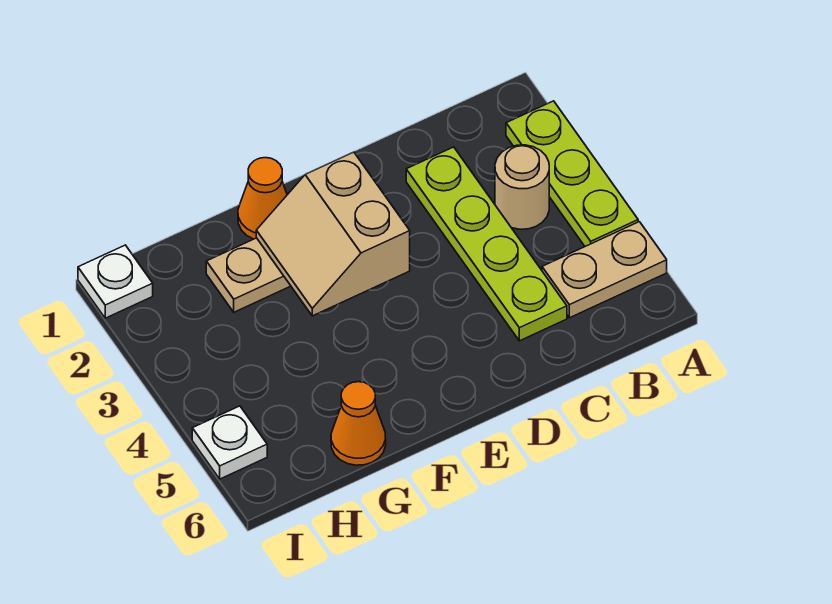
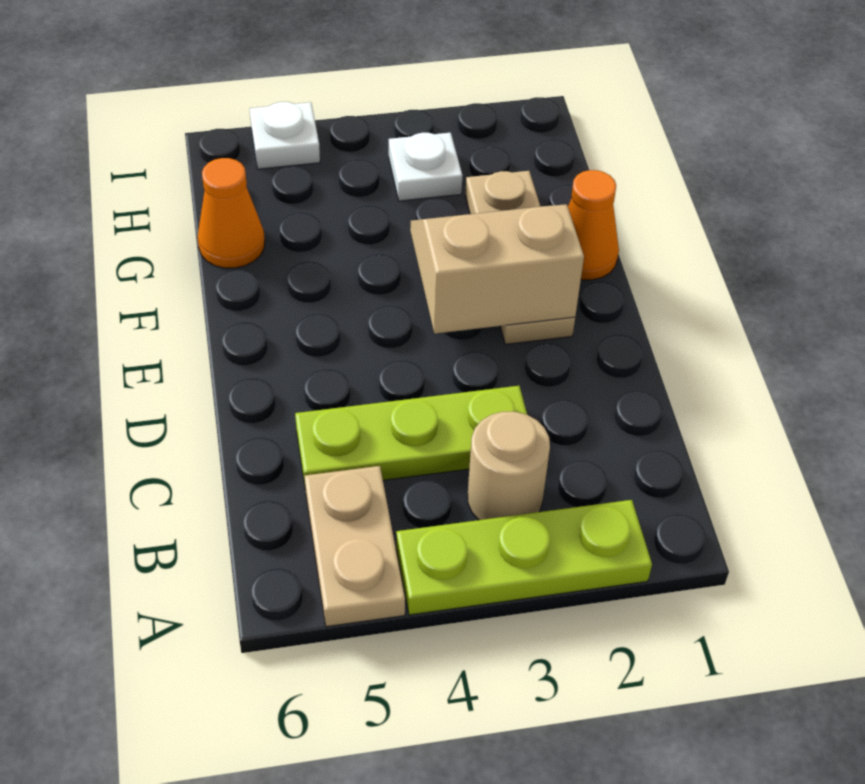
lime 1x4 plate [406,147,567,341] -> lime 1x3 plate [295,386,527,485]
white 1x1 plate [78,245,153,318] -> white 1x1 plate moved to [389,133,462,201]

